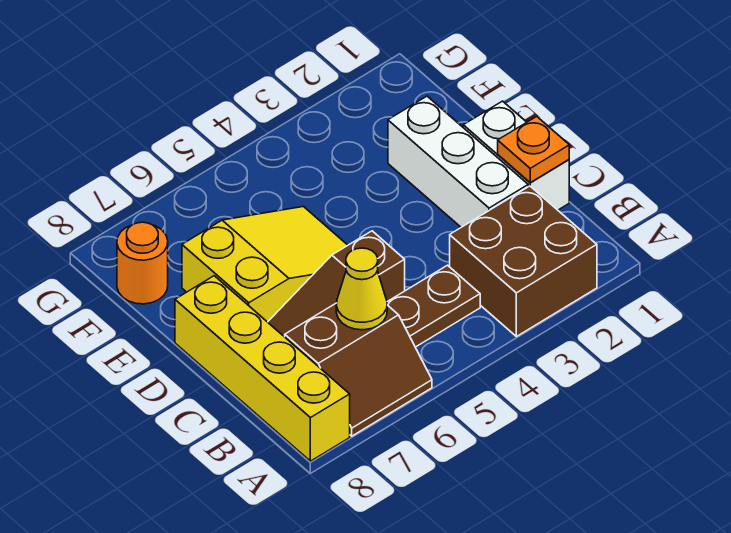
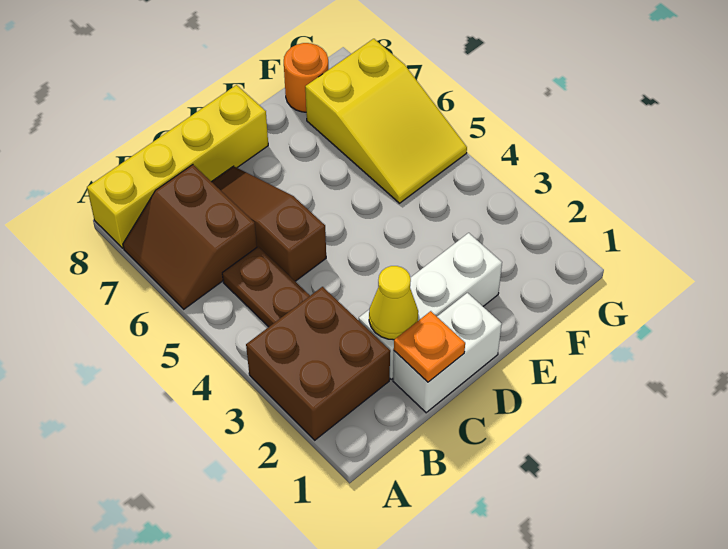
yellow 1x1 cone [336,248,387,330] -> yellow 1x1 cone moved to [369,266,418,340]
yellow 2x3 slope [182,206,348,322] -> yellow 2x3 slope moved to [305,39,467,203]

